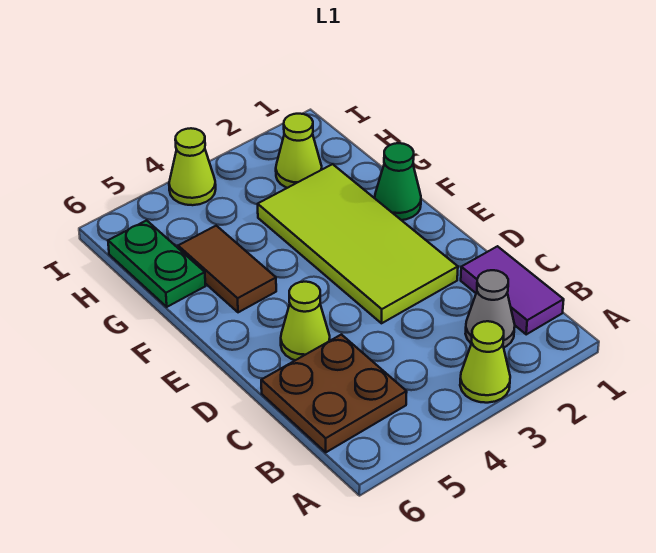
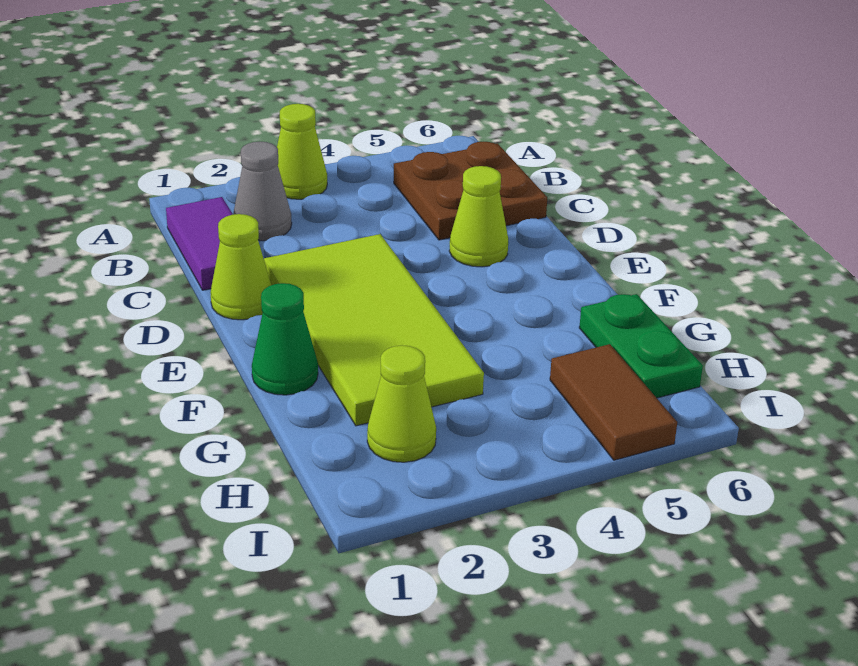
brown 1x2 tile [178,226,276,312] -> brown 1x2 tile moved to [550,344,677,460]
lime 1x1 cone [169,128,216,205] -> lime 1x1 cone moved to [210,214,271,320]

